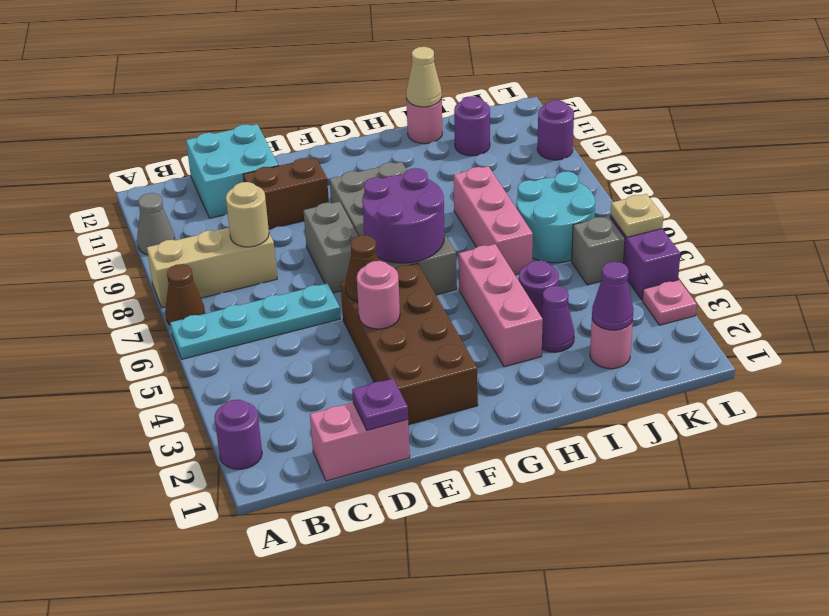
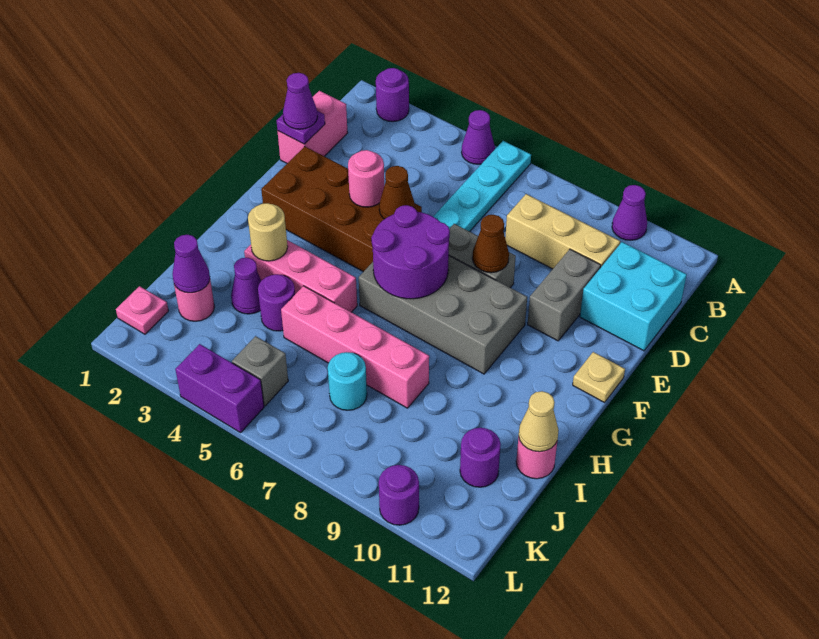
none -> purple 1x1 cone [462,110,495,164]
brown 1x1 cone [165,264,205,325] -> brown 1x1 cone moved to [472,215,509,273]
tan 1x3 brick [147,228,277,308] -> tan 1x3 brick turned to [505,194,620,269]
grey 1x1 cone [137,193,175,255] -> purple 1x1 cone [612,185,647,240]
tan 1x1 round brick [226,182,269,247] -> tan 1x1 round brick moved to [248,203,288,261]
none -> purple 1x1 cone [283,73,318,129]
brown 1x2 brick [243,157,329,229] -> grey 1x2 brick [528,249,601,341]
pink 1x3 brick [454,166,533,275] -> pink 1x4 brick [281,286,429,408]
cyan 2x2 round brick [517,171,595,263] -> cyan 1x1 round brick [328,352,367,410]
pink 1x1 plate [642,280,697,325] -> pink 1x1 plate moved to [116,286,169,334]
tan 1x1 plate [611,194,663,237] -> tan 1x1 plate moved to [573,352,625,402]

